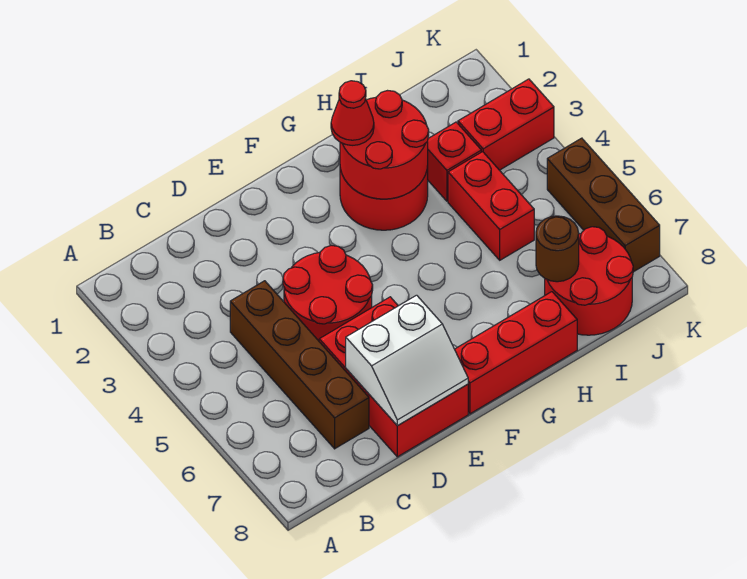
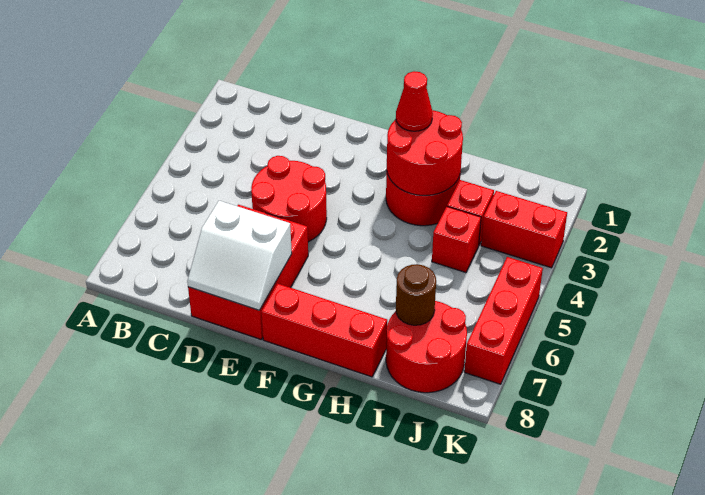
brown 1x4 brick [230,281,369,449] -> none
red 1x2 brick [448,152,534,260] -> red 1x1 brick [432,207,481,273]
brown 1x3 brick [547,138,660,272] -> red 1x3 brick [464,257,543,384]

